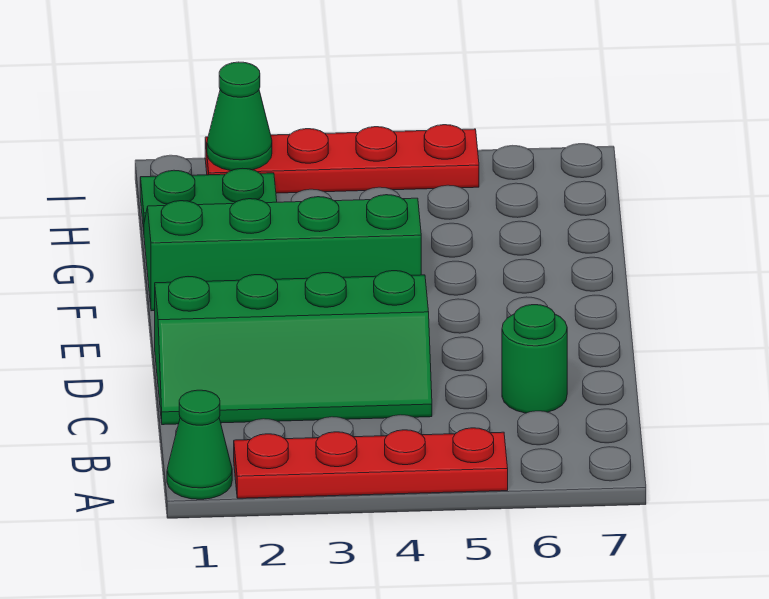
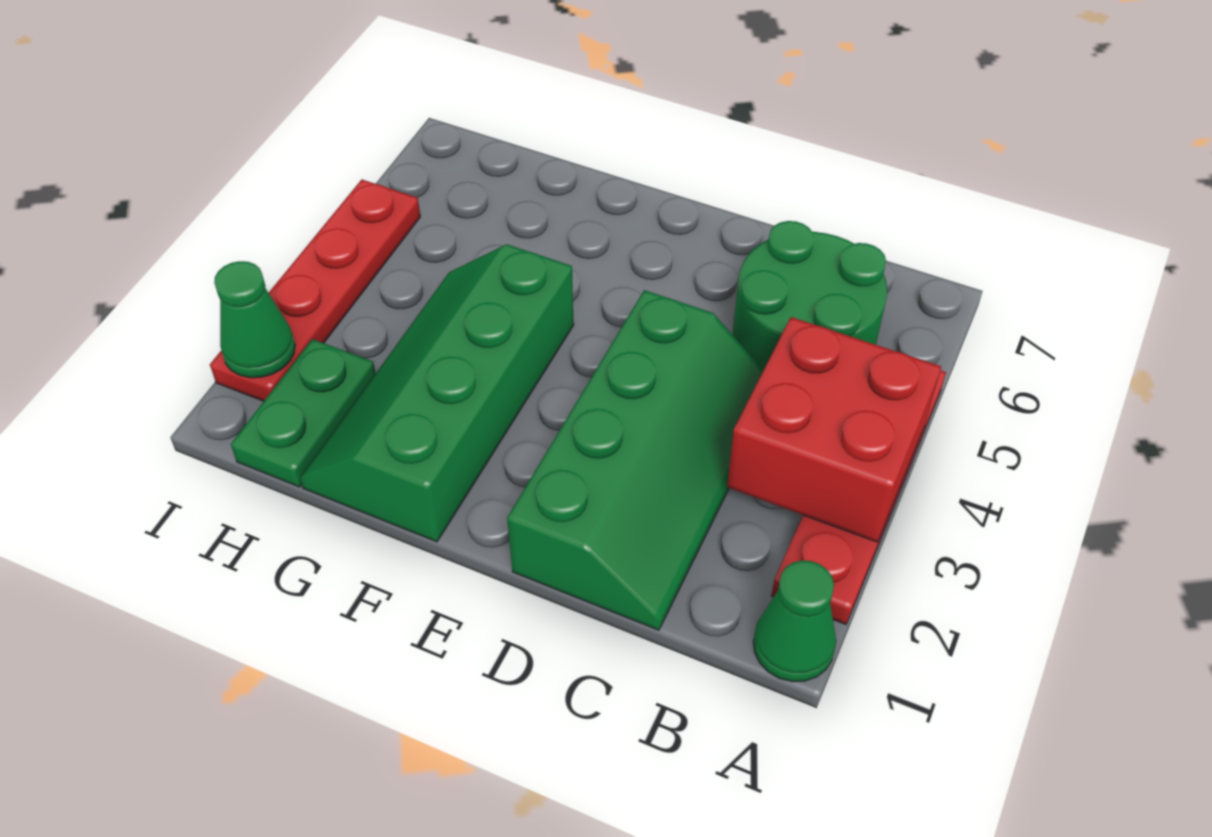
none -> red 2x2 brick [727,317,941,542]
green 1x1 round brick [502,305,567,413] -> green 2x2 round brick [733,221,887,370]

